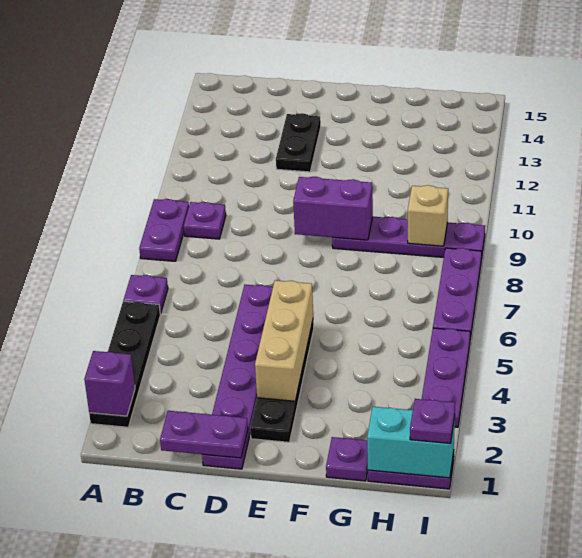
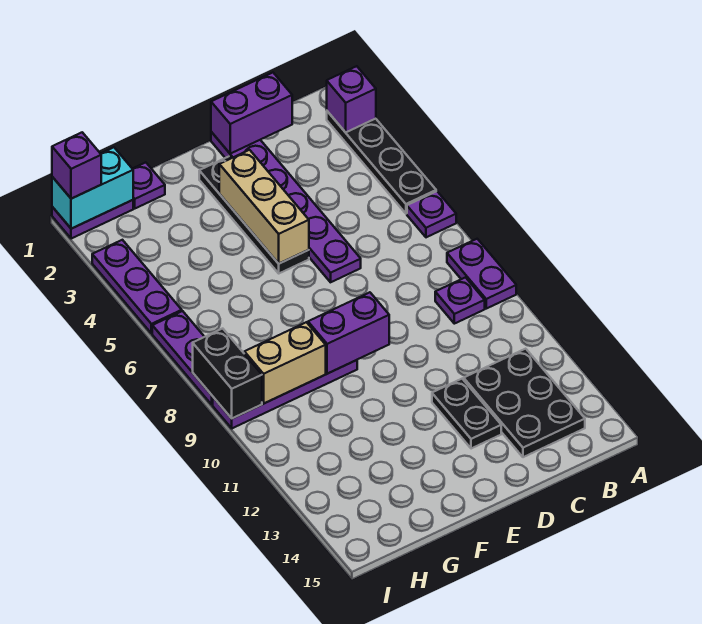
none -> black 2x3 plate [464,349,585,457]
purple 1x2 plate [160,411,248,458] -> purple 1x2 brick [211,73,292,154]
tan 1x1 brick [408,185,448,246] -> tan 1x2 brick [244,322,326,403]
purple 1x1 plate [410,399,455,444] -> purple 1x1 brick [52,132,101,199]
none -> black 1x2 brick [193,329,262,418]

